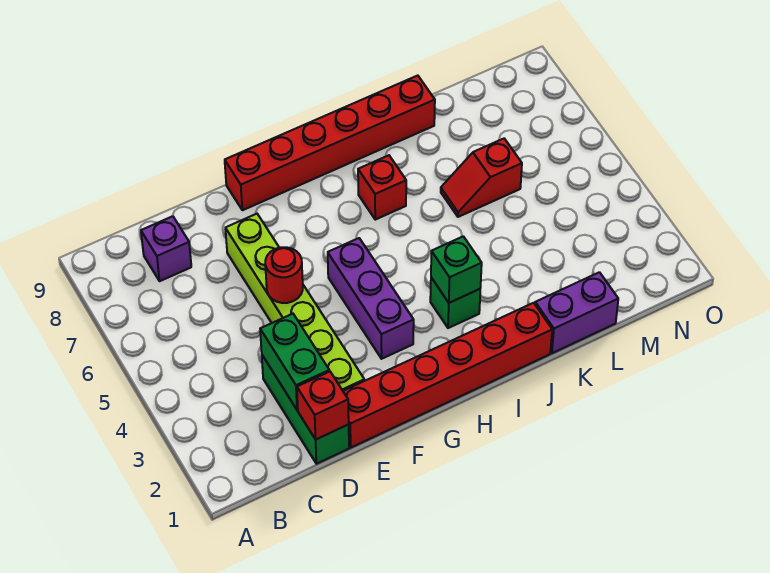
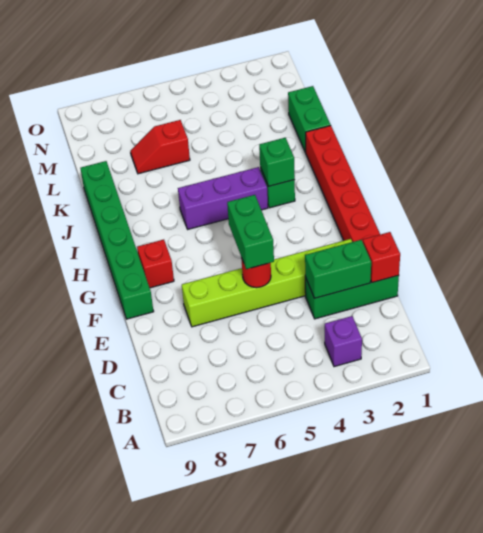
purple 1x1 brick [141,216,191,281] -> purple 1x1 brick moved to [325,316,362,367]
none -> green 1x2 brick [227,195,274,269]
red 1x6 brick [225,76,435,210] -> green 1x6 brick [80,161,154,319]
purple 1x3 brick [328,238,414,359] -> purple 1x3 brick moved to [178,167,268,229]
red 1x1 brick [358,155,406,220] -> red 1x1 brick moved to [137,240,174,288]
purple 1x2 brick [535,272,618,353] -> green 1x2 brick [288,86,331,152]
red 1x2 slope [441,139,522,217] -> red 1x2 slope turned to [131,120,190,174]

